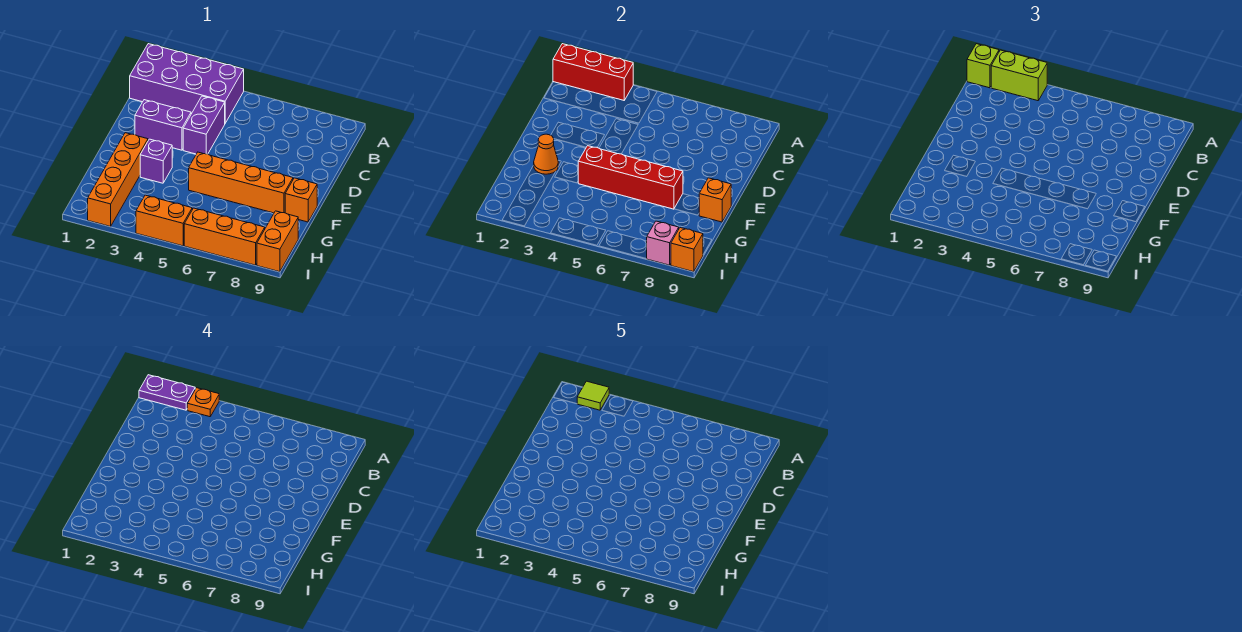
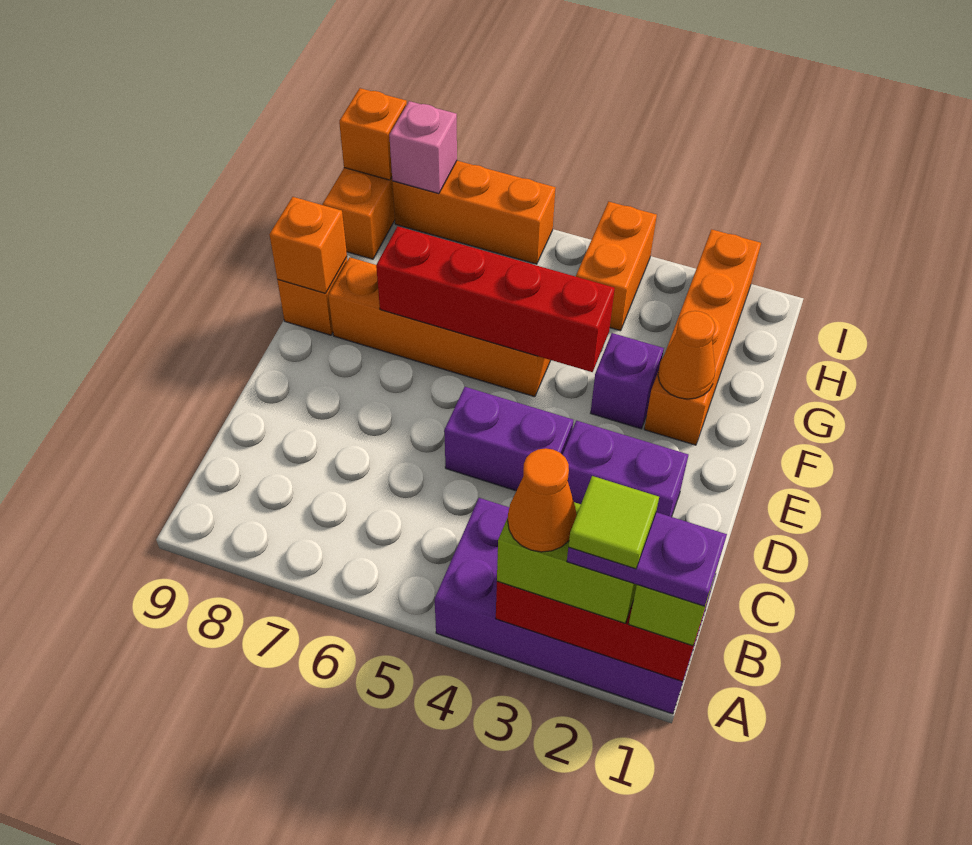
orange 1x1 plate [187,388,219,417] -> orange 1x1 cone [508,448,577,552]
purple 1x2 brick [183,96,225,154] -> purple 1x2 brick turned to [444,387,573,491]
orange 1x2 brick [136,195,192,246] -> orange 1x2 brick turned to [576,202,657,331]

